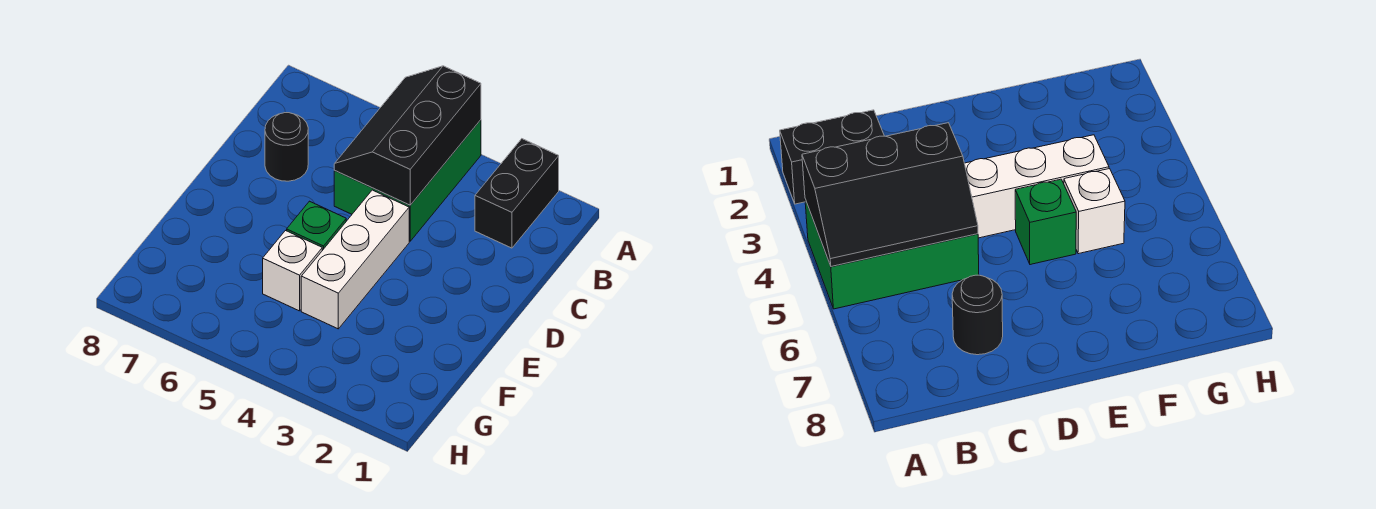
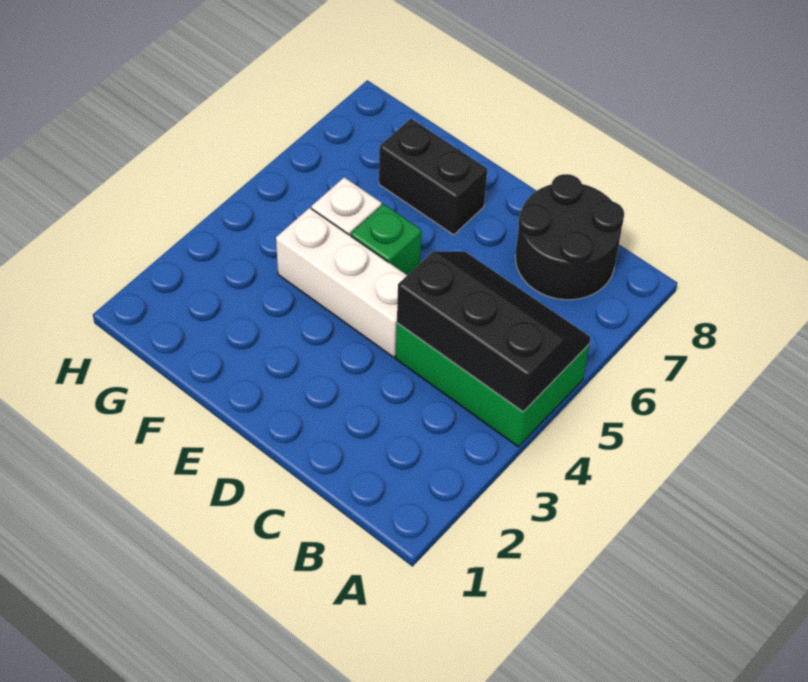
black 1x2 brick [475,139,559,248] -> black 1x2 brick moved to [379,119,487,235]
black 1x1 round brick [265,113,308,181] -> black 2x2 round brick [515,174,624,300]

